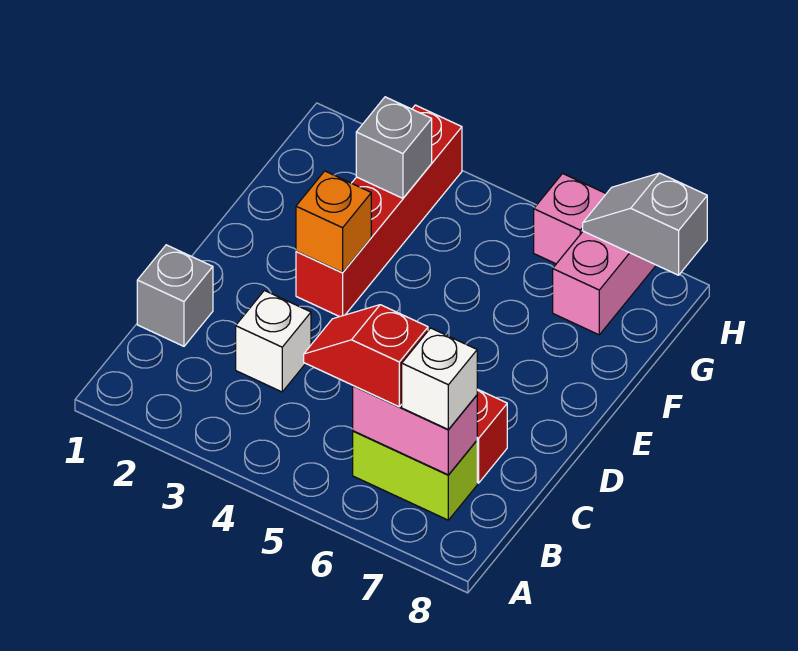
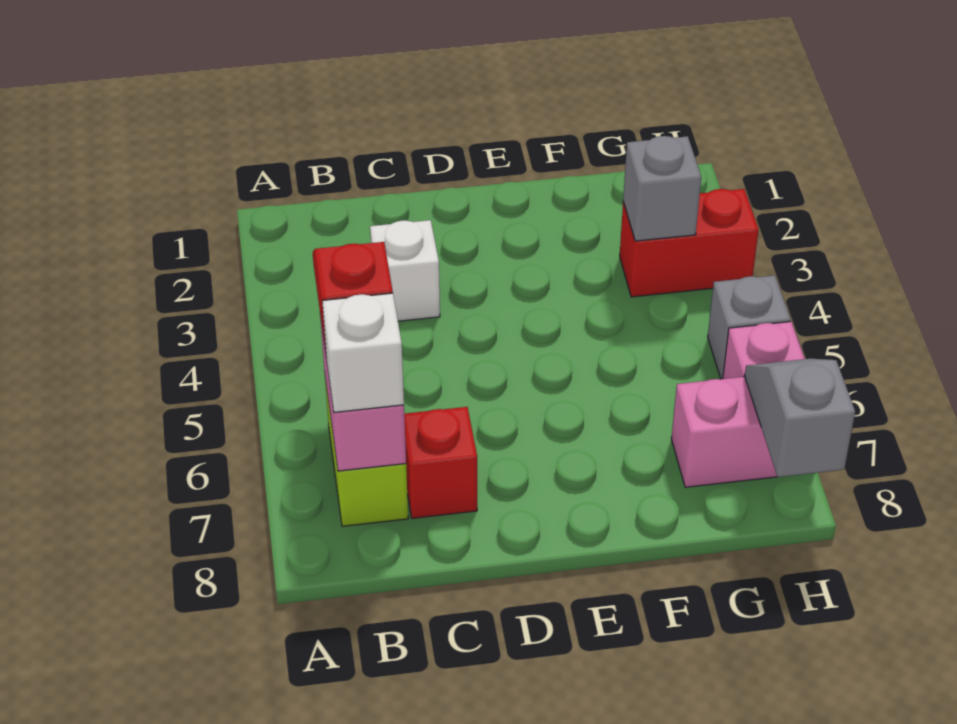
grey 1x1 brick [137,245,213,346] -> grey 1x1 brick moved to [708,275,791,379]
red 1x4 brick [296,105,462,317] -> red 1x2 brick [620,189,759,297]
orange 1x1 brick [296,171,371,273] -> none

